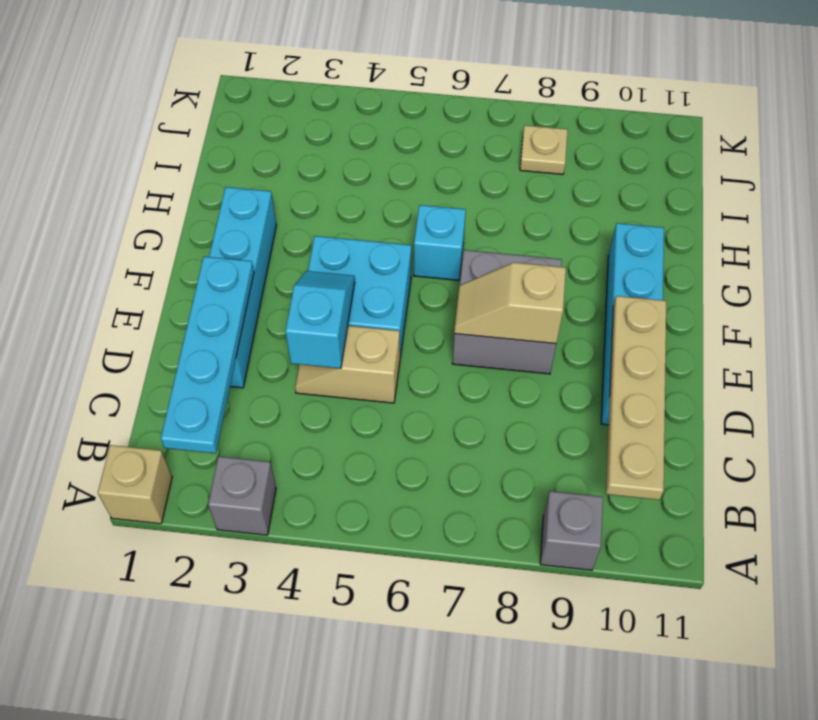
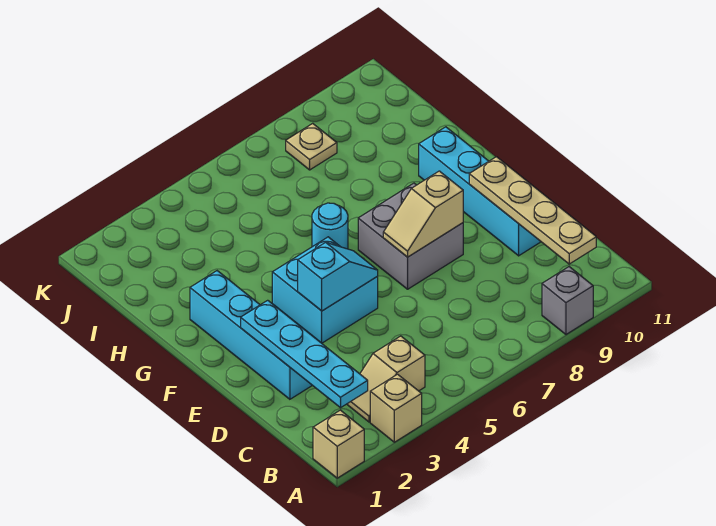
grey 1x1 brick [208,456,276,535] -> tan 1x1 brick [370,374,422,442]
tan 1x2 slope [295,326,400,403] -> tan 1x2 slope moved to [347,336,425,422]
cyan 1x2 slope [285,271,355,368] -> cyan 1x2 slope turned to [298,242,378,311]
cyan 1x1 brick [414,205,466,280] -> cyan 1x1 round brick [312,203,348,249]

